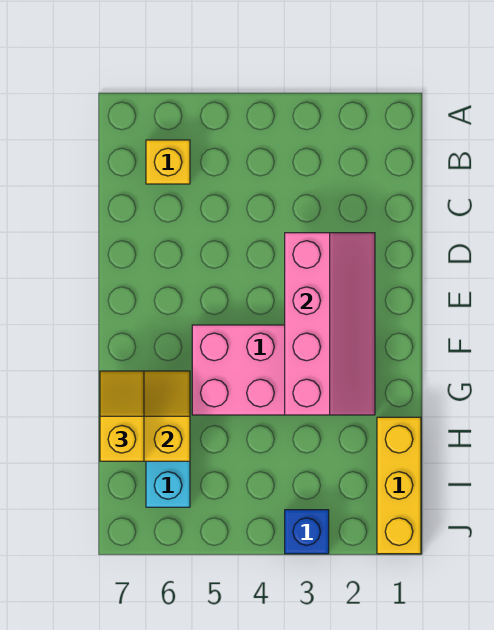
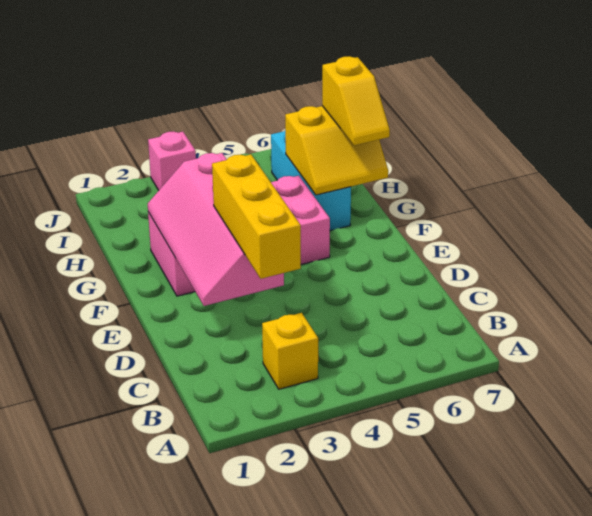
yellow 1x1 brick [146,140,190,184] -> yellow 1x1 brick moved to [262,313,318,389]
yellow 1x3 brick [377,417,421,554] -> yellow 1x3 brick moved to [212,154,301,279]
blue 1x1 brick [285,510,329,554] -> pink 1x1 brick [148,131,196,190]

